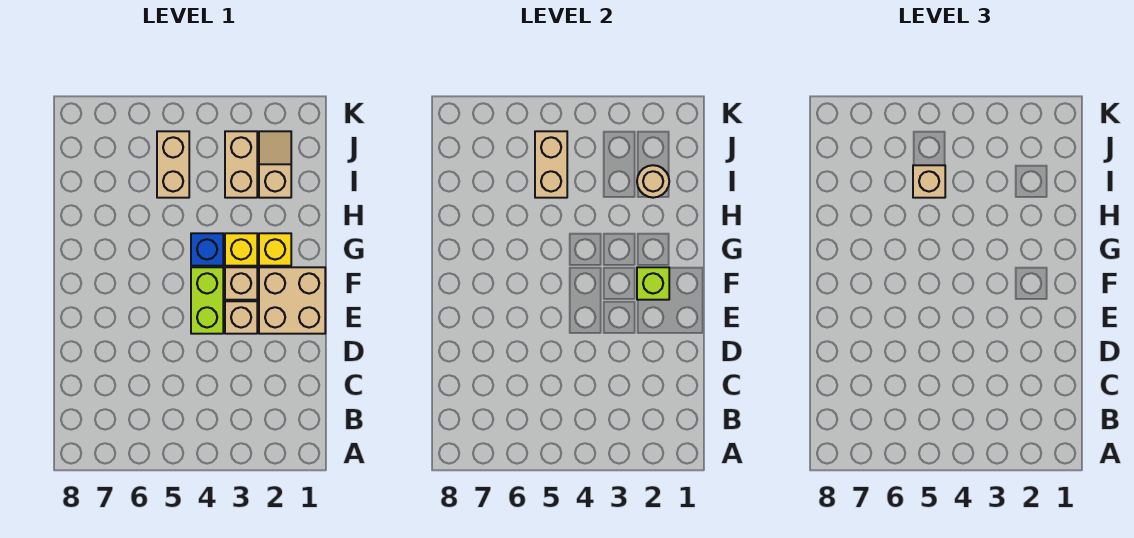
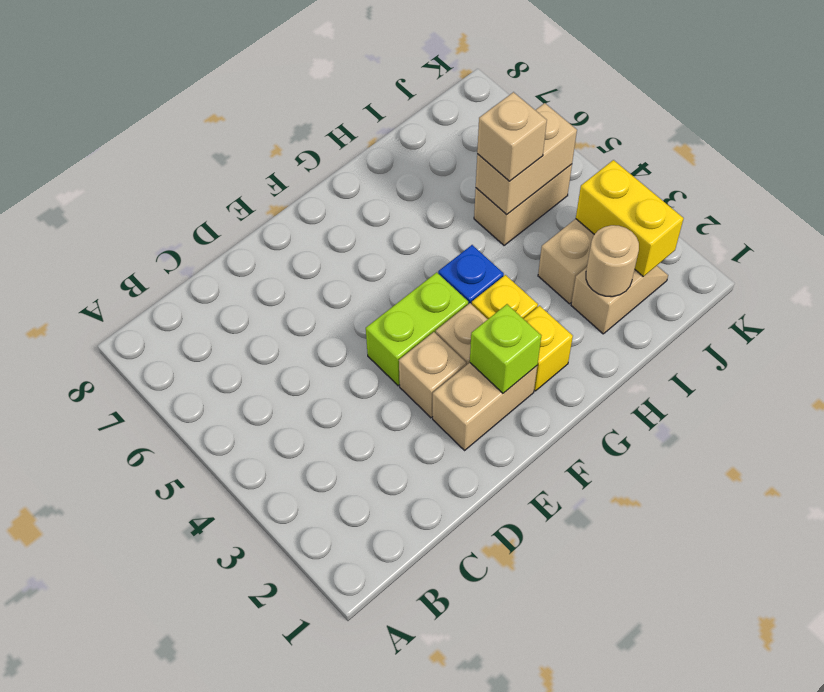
tan 2x2 brick [259,267,325,334] -> tan 1x2 brick [433,363,537,450]
none -> yellow 1x2 brick [576,160,684,276]

